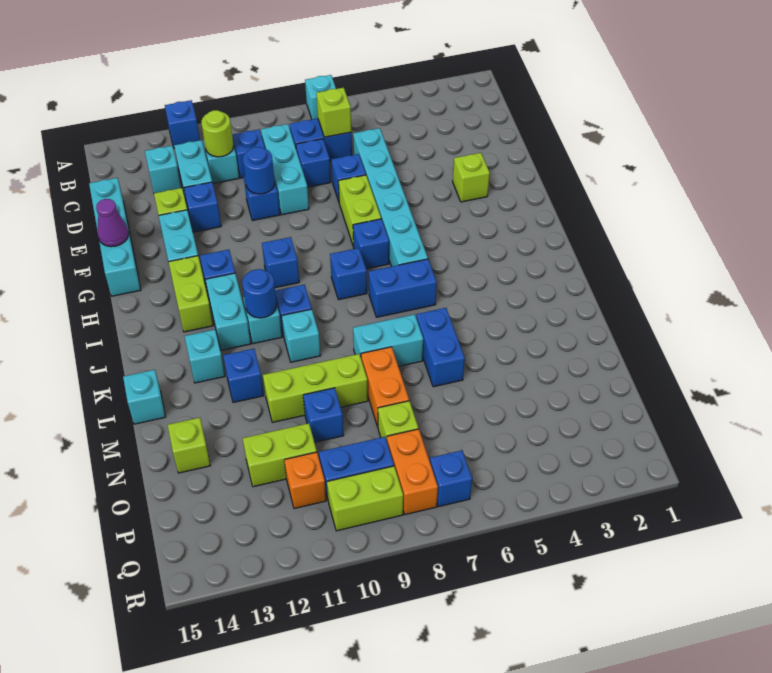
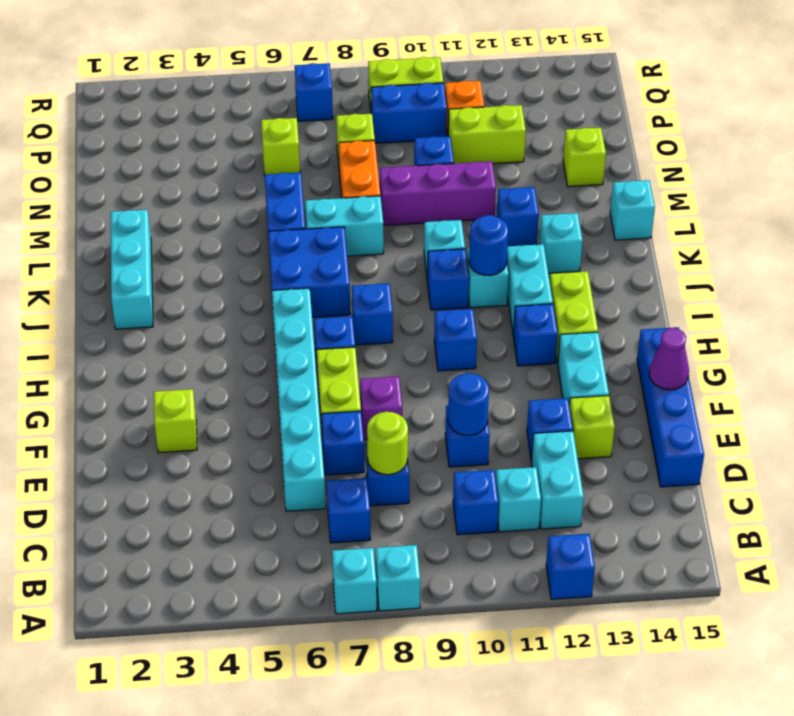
blue 1x2 brick [290,118,352,161] -> blue 1x1 brick [327,478,371,543]
lime 1x1 brick [316,88,351,137] -> lime 1x1 brick moved to [261,118,300,176]
cyan 1x3 brick [261,124,309,215] -> cyan 1x3 brick moved to [110,210,153,329]
lime 1x1 round brick [201,110,234,157] -> lime 1x1 round brick moved to [367,412,408,475]
cyan 1x1 brick [145,146,181,193] -> cyan 1x1 brick moved to [376,545,420,611]
cyan 1x4 brick [89,178,141,296] -> blue 1x4 brick [637,327,704,487]
none -> purple 1x1 brick [360,376,402,440]
blue 1x2 brick [369,259,437,317] -> blue 2x2 brick [268,227,350,317]
lime 1x3 brick [263,354,368,422] -> purple 1x3 brick [380,161,496,225]
orange 1x2 brick [387,429,438,515] -> none

